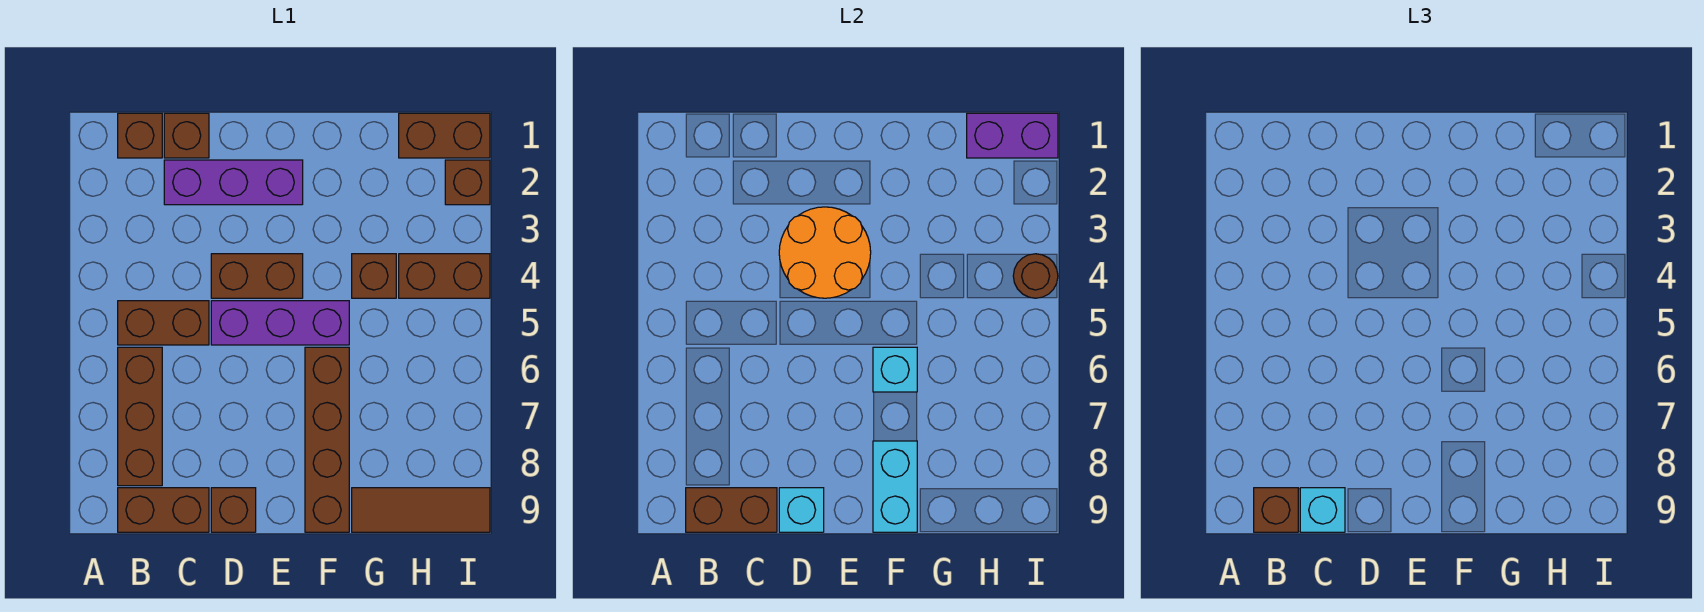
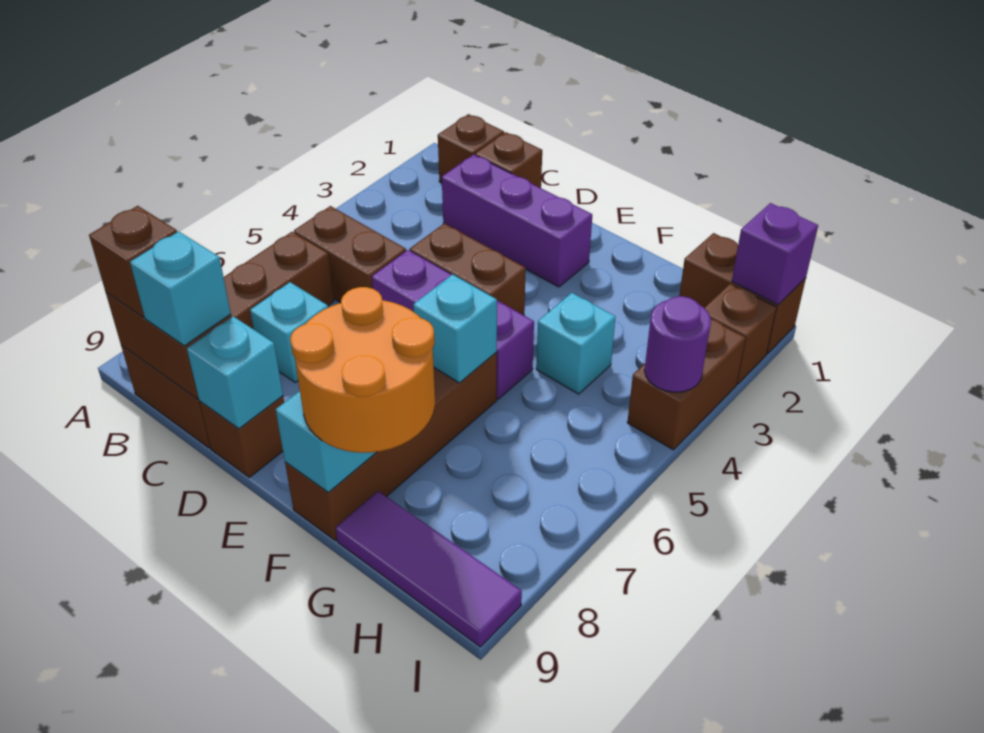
none -> cyan 1x1 brick [250,282,328,383]
orange 2x2 round brick [779,207,871,298] -> orange 2x2 round brick moved to [290,287,435,453]
brown 1x1 brick [352,254,396,298] -> cyan 1x1 brick [536,293,615,394]
brown 1x3 tile [352,488,490,532] -> purple 1x3 tile [336,491,522,647]
purple 1x2 brick [967,113,1058,158] -> purple 1x1 brick [732,203,818,305]
brown 1x2 brick [399,254,490,298] -> brown 1x2 brick turned to [627,319,746,450]
brown 1x1 round brick [1013,254,1058,298] -> purple 1x1 round brick [644,296,711,392]

